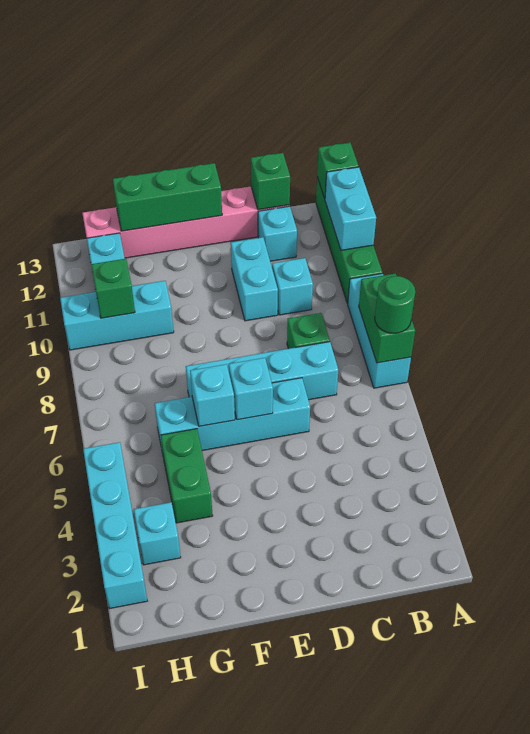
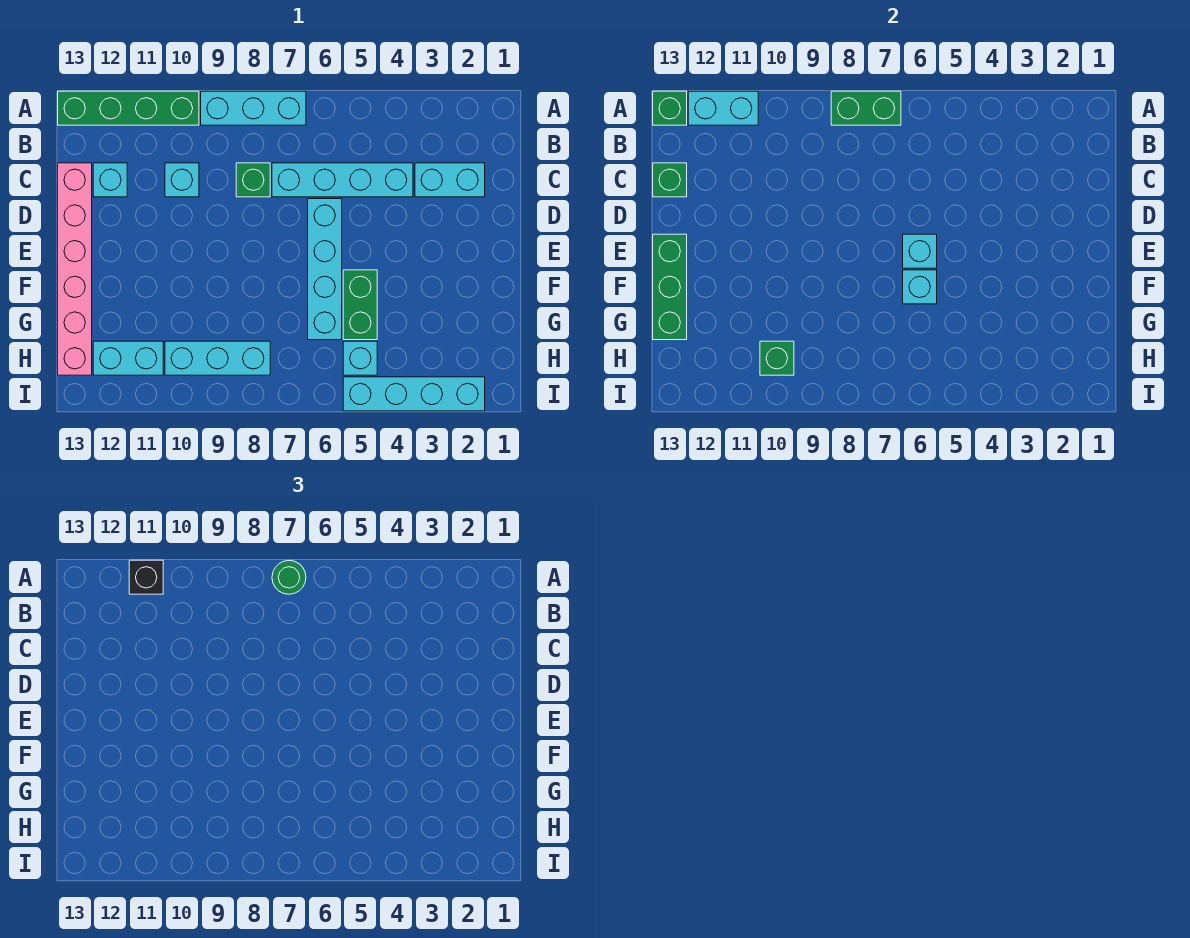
none -> black 1x1 brick [129,560,163,594]
cyan 1x4 brick [186,342,338,400] -> cyan 1x4 brick turned to [272,163,413,197]
cyan 1x2 brick [231,237,278,321] -> cyan 1x2 brick moved to [415,163,485,197]
green 1x2 brick [161,429,213,523] -> green 1x2 brick turned to [343,270,377,340]
cyan 1x3 brick [60,281,174,350] -> cyan 1x3 brick turned to [165,341,270,375]
cyan 1x1 brick [134,502,181,565] -> cyan 1x1 brick moved to [343,341,377,375]

